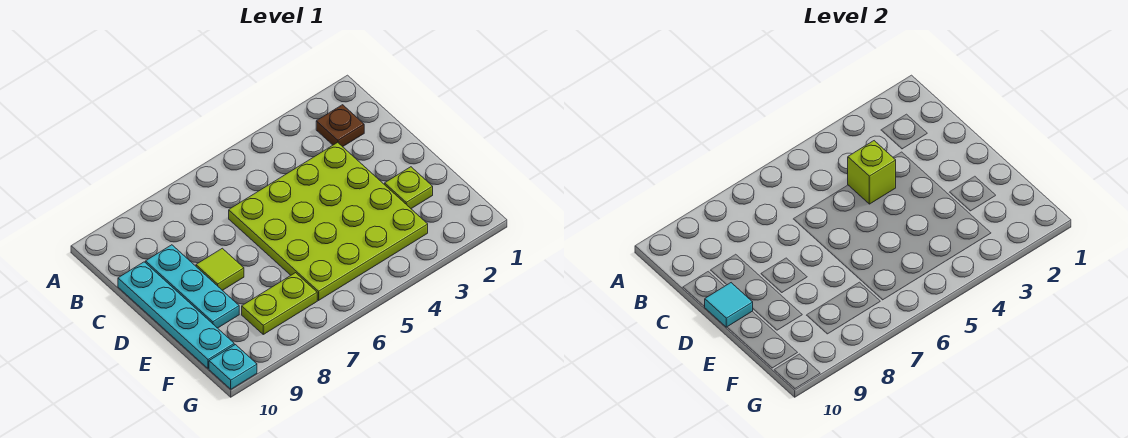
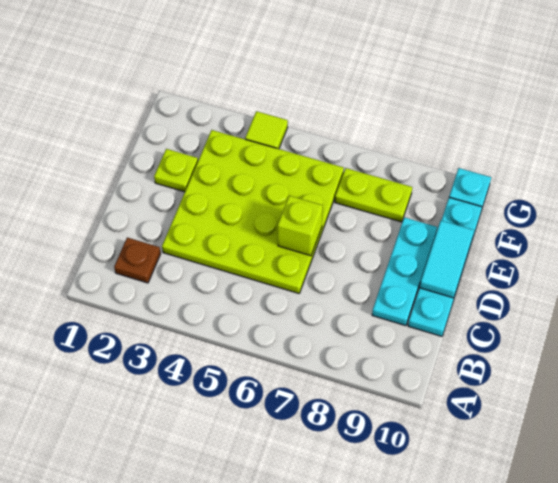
lime 1x1 brick [848,141,896,204] -> lime 1x1 brick moved to [278,196,323,256]
lime 1x1 tile [196,248,244,290] -> lime 1x1 tile moved to [245,111,288,149]
cyan 1x1 tile [705,283,753,327] -> cyan 1x2 tile [419,221,474,298]

